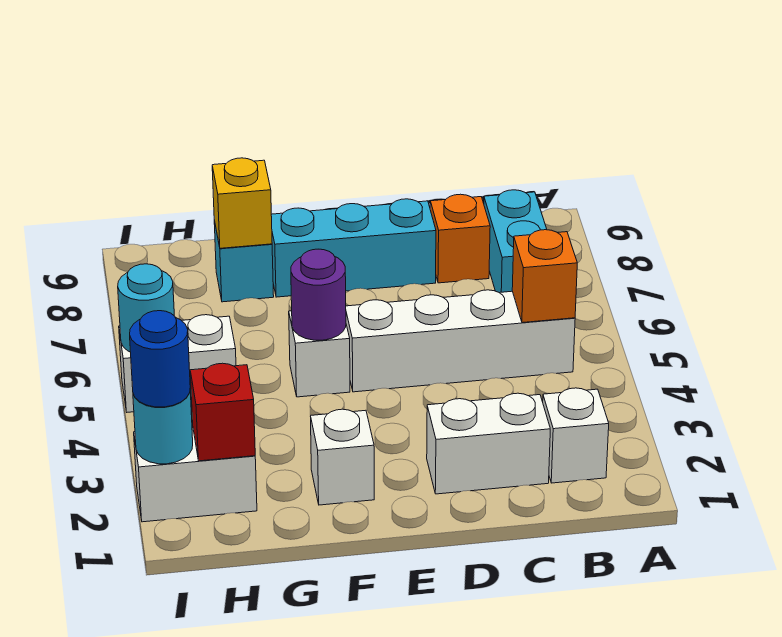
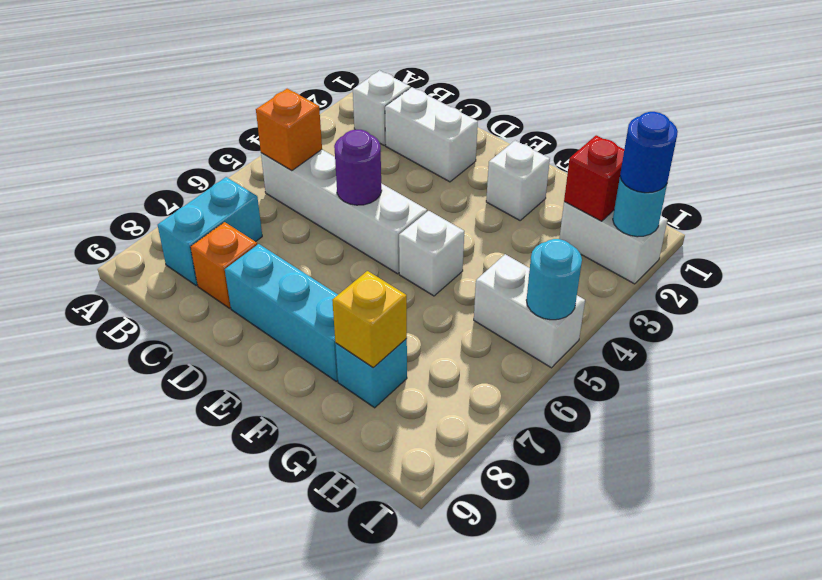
purple 1x1 round brick [291,249,346,340] -> purple 1x1 round brick moved to [334,130,382,205]

